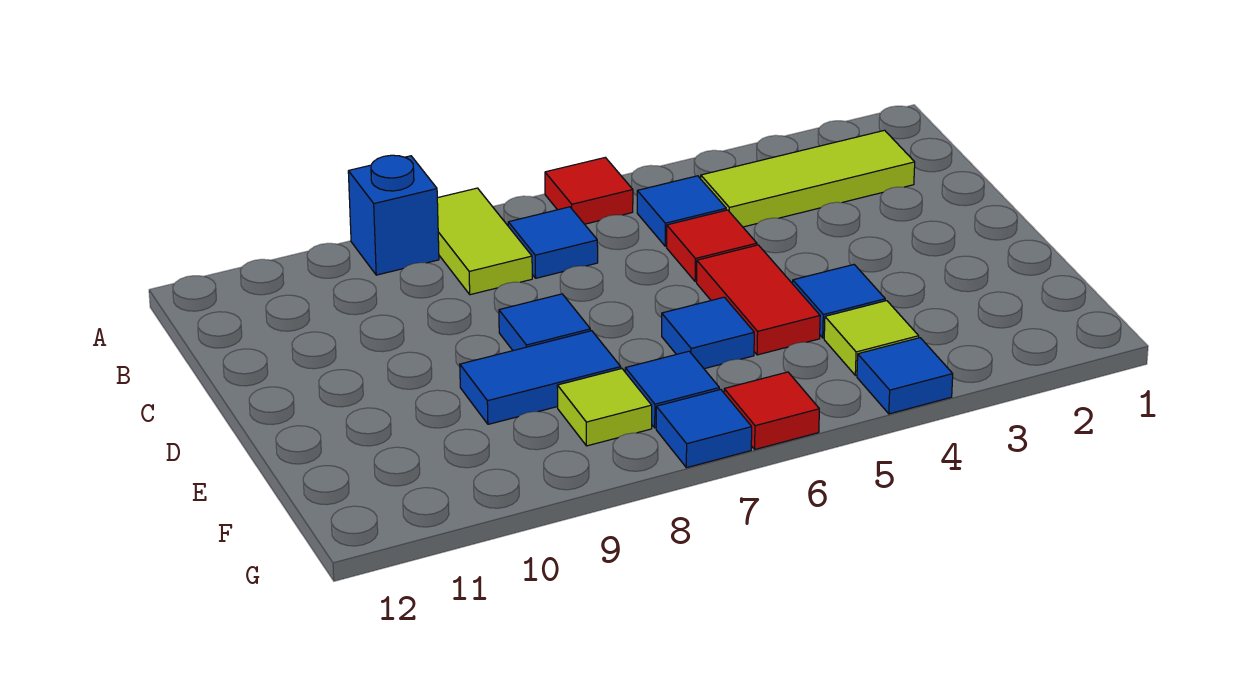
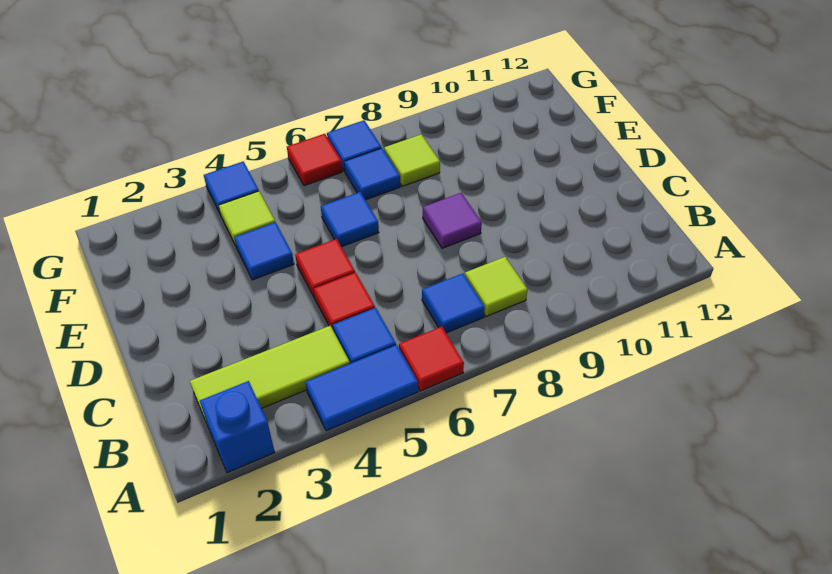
lime 1x2 tile [437,188,532,295] -> lime 1x1 tile [465,257,528,317]
blue 1x1 brick [348,155,439,275] -> blue 1x1 brick moved to [200,381,275,473]
red 1x2 tile [697,245,820,355] -> red 1x1 tile [295,239,355,298]
blue 1x1 tile [499,294,590,351] -> purple 1x1 tile [423,193,482,248]
blue 1x2 tile [460,331,621,424] -> blue 1x2 tile moved to [306,345,418,431]

